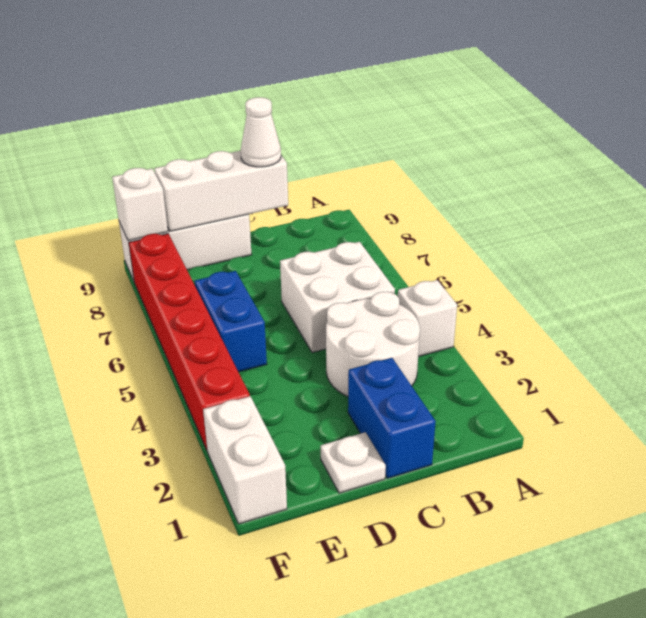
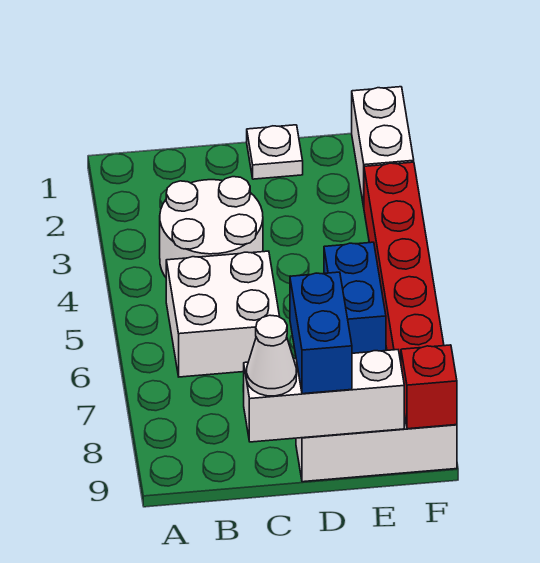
white 1x1 brick [398,280,457,357] -> none
blue 1x2 brick [348,358,436,478] -> blue 1x2 brick moved to [290,272,352,394]
white 1x1 brick [112,168,168,241] -> red 1x1 brick [401,345,457,429]

